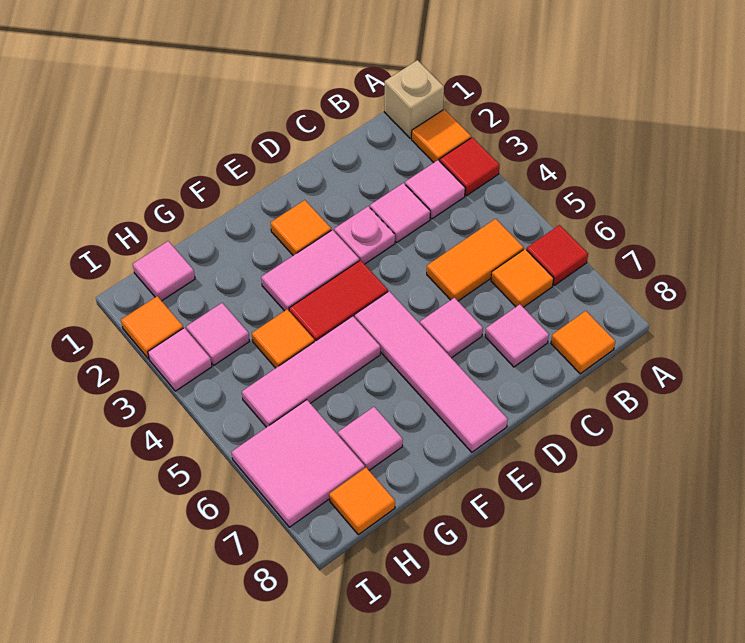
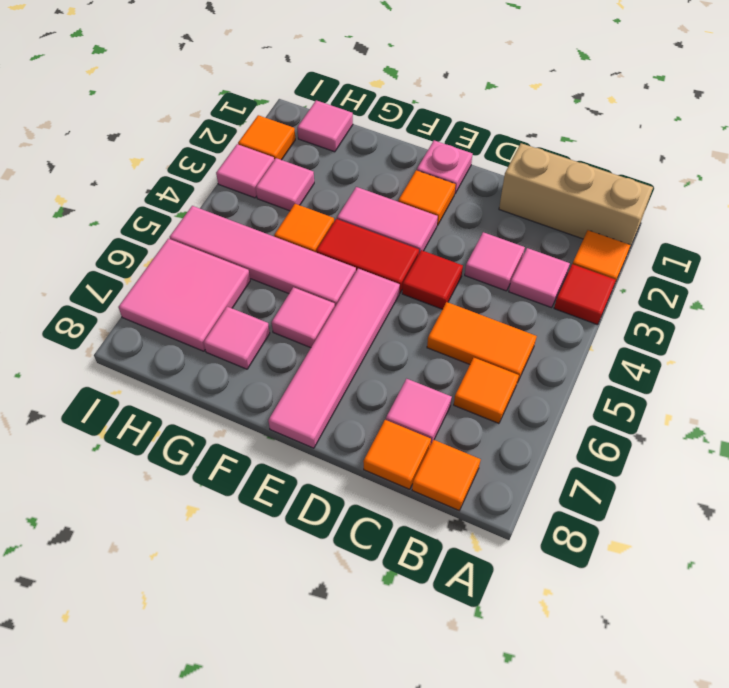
tan 1x1 brick [384,60,444,138] -> tan 1x3 brick [499,143,653,249]
red 1x1 tile [527,225,588,286] -> red 1x1 tile moved to [402,250,463,309]
pink 1x1 plate [334,206,395,264] -> pink 1x1 plate moved to [417,140,473,193]
pink 1x1 tile [420,297,483,358] -> pink 1x1 tile moved to [272,287,335,348]
pink 1x3 tile [242,316,380,427] -> pink 1x4 tile [170,206,356,306]
orange 1x1 tile [329,468,395,535] -> orange 1x1 tile moved to [363,420,431,489]

